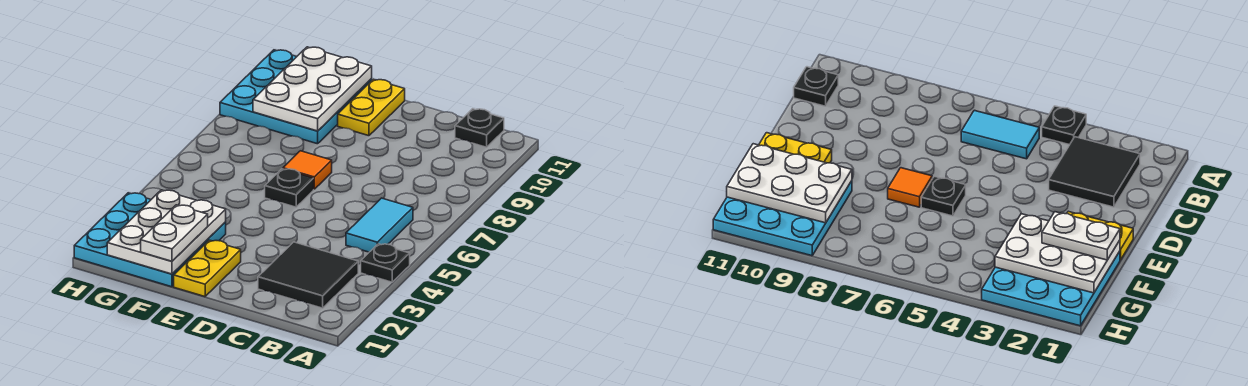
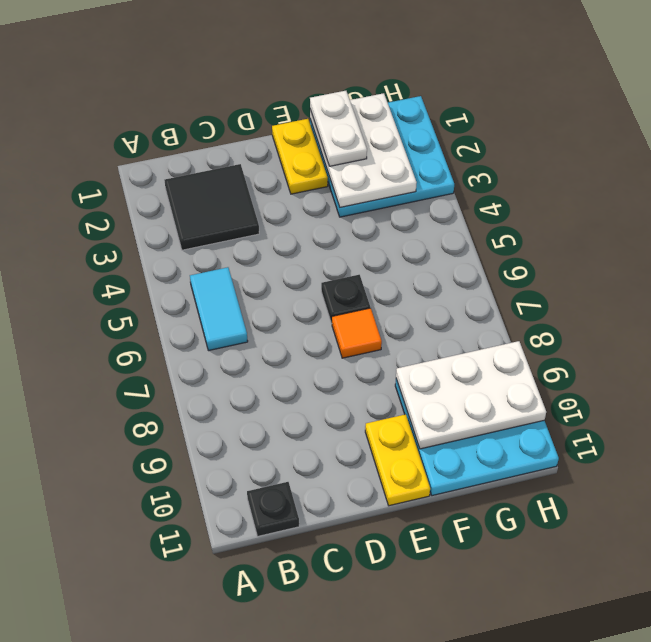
black 1x1 plate [361,244,410,282] -> none
white 2x3 plate [253,47,372,131] -> white 2x3 plate turned to [396,341,546,449]

